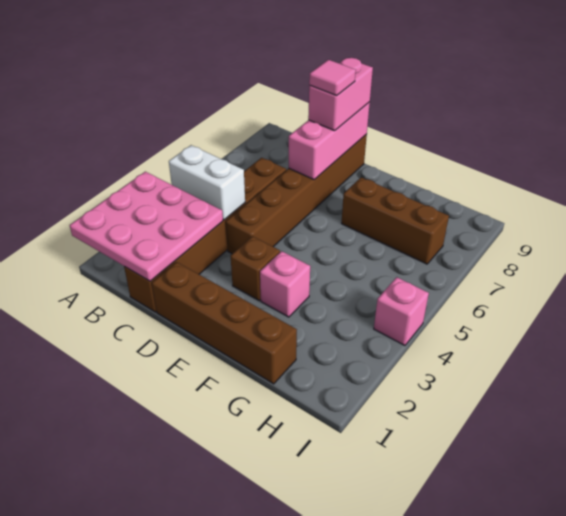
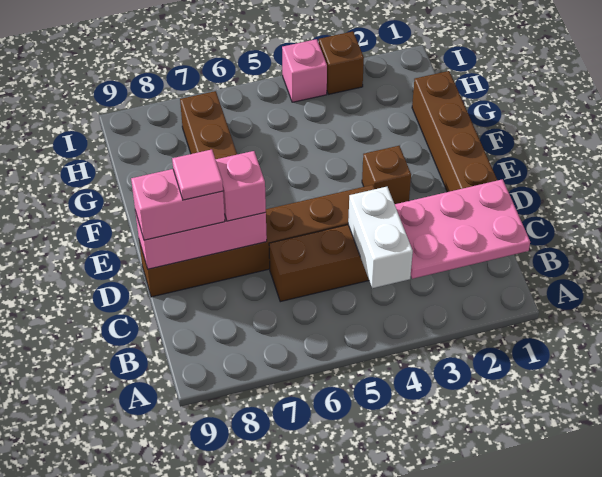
pink 3x3 plate [70,172,223,281] -> pink 2x3 plate [395,179,530,279]
pink 1x1 brick [260,251,310,317] -> pink 1x1 brick moved to [216,151,266,221]
none -> brown 1x1 brick [319,31,364,94]

